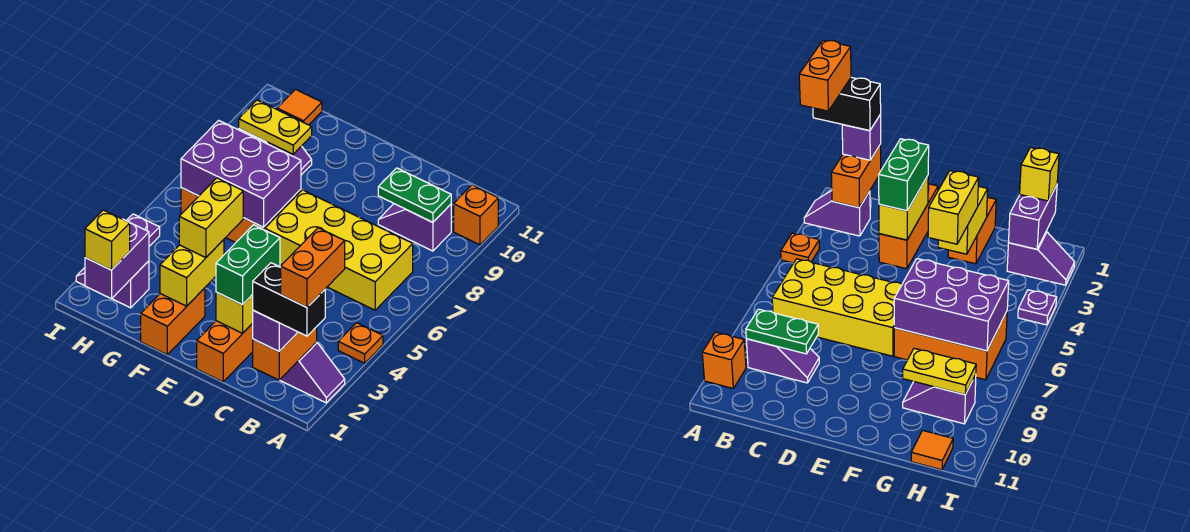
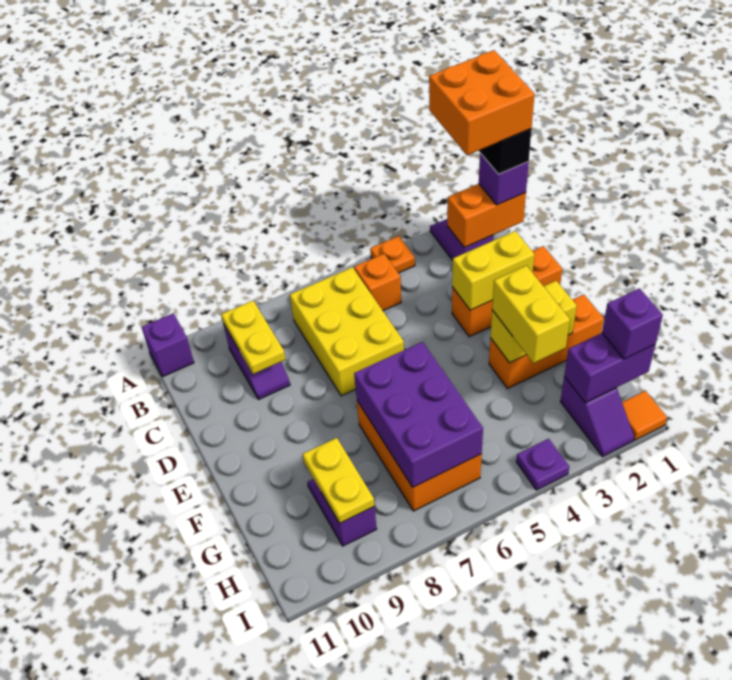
orange 1x2 brick [281,228,345,307] -> orange 2x2 brick [429,50,535,155]
orange 1x1 brick [454,185,498,245] -> orange 1x1 brick moved to [354,254,401,311]
none -> purple 1x1 brick [141,313,194,377]
yellow 2x4 brick [265,190,413,310] -> yellow 2x3 brick [290,267,404,396]
green 1x2 plate [378,168,451,222] -> yellow 1x2 plate [221,301,286,374]
green 1x2 brick [216,225,280,305] -> none
orange 1x2 brick [141,288,205,354] -> orange 1x3 brick [489,294,604,389]
yellow 1x2 brick [179,178,243,258] -> yellow 1x2 brick turned to [492,266,570,363]
yellow 1x1 brick [85,210,130,270] -> purple 1x1 brick [602,288,663,359]
orange 1x1 tile [277,89,322,125] -> orange 1x1 tile moved to [622,391,667,440]

